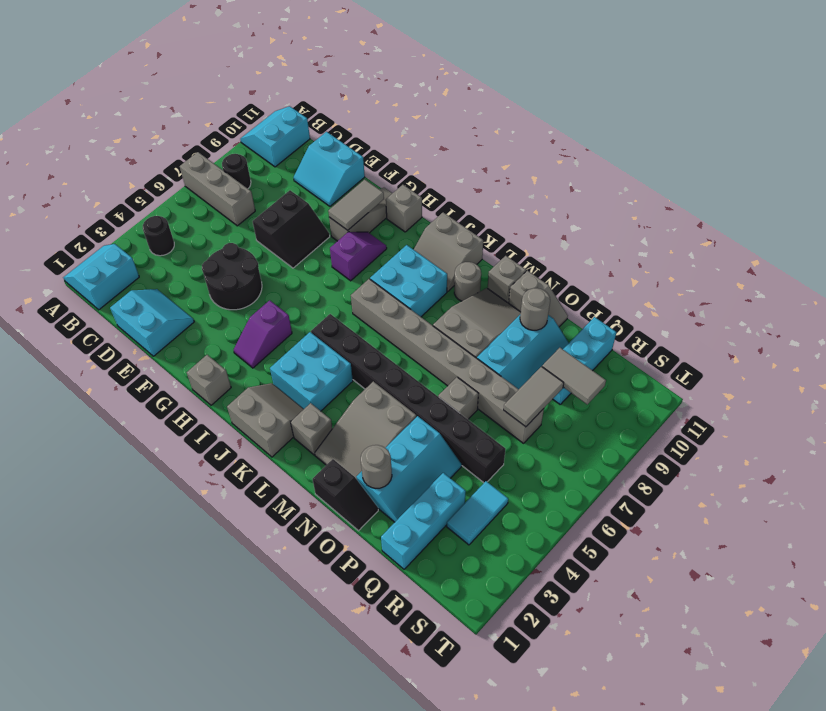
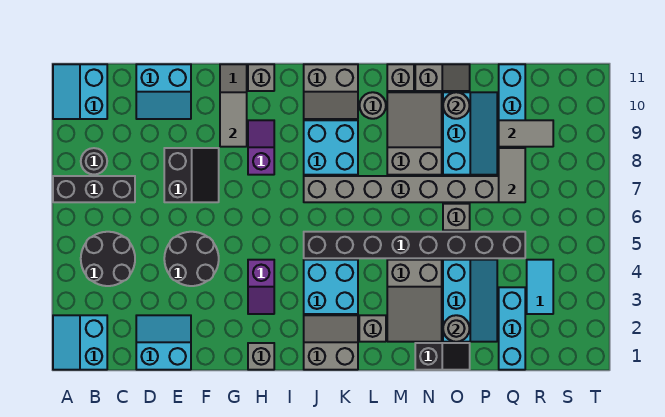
grey 1x3 brick [180,152,255,226] -> black 1x3 brick [53,176,135,202]
black 1x1 round brick [143,216,174,256] -> black 2x2 round brick [81,232,135,286]

